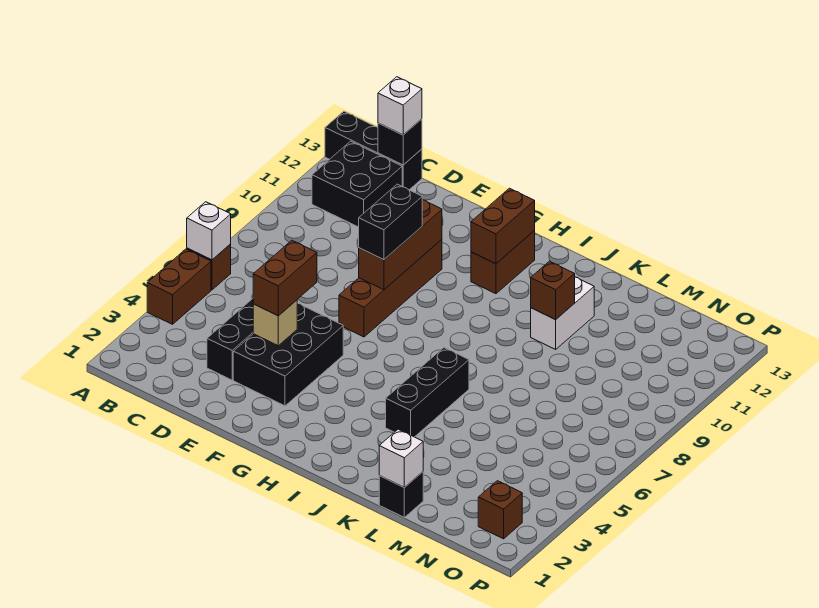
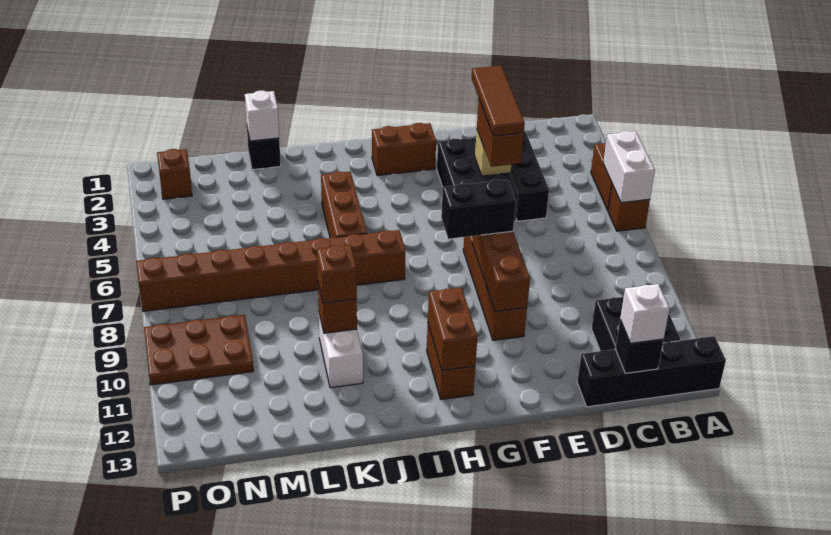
white 1x1 brick [187,202,231,260] -> white 1x2 brick [603,131,655,203]
black 1x3 brick [325,111,422,190] -> black 1x4 brick [577,336,726,407]
none -> brown 1x3 tile [472,66,525,136]
black 1x2 brick [359,184,423,260] -> black 1x2 brick turned to [441,180,516,239]
none -> brown 1x2 brick [372,123,436,176]
none -> brown 1x8 brick [136,230,406,311]
black 1x3 brick [386,348,469,437] -> brown 1x3 brick [321,171,367,238]
none -> brown 1x1 brick [317,245,357,303]
none -> brown 2x3 plate [144,315,254,385]

